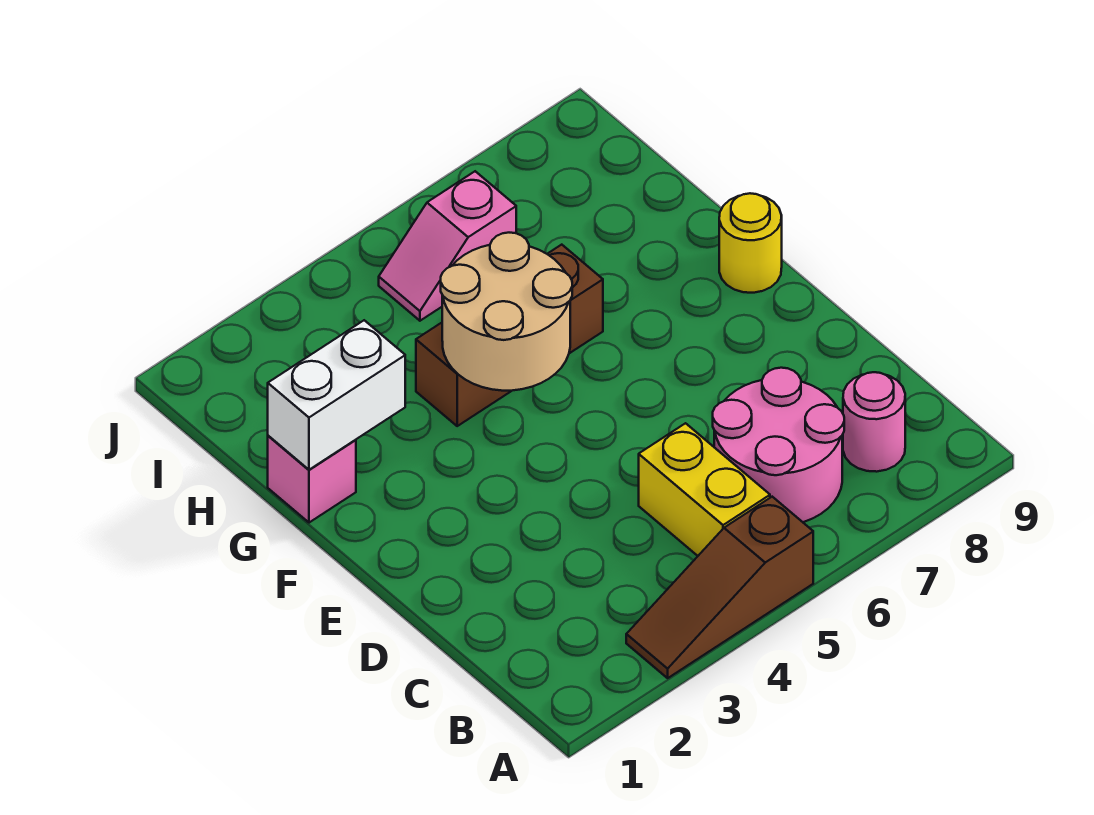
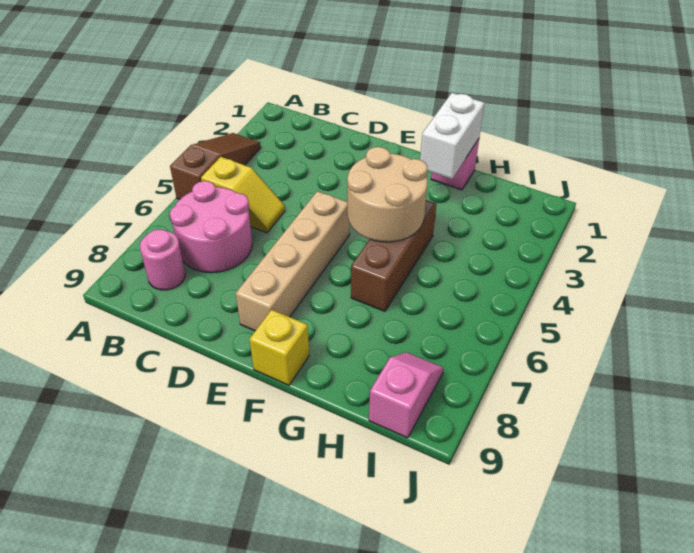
yellow 1x2 brick [639,423,770,556] -> yellow 1x2 slope [201,157,285,233]
none -> tan 1x4 brick [236,191,350,331]
yellow 1x1 round brick [719,193,782,293] -> yellow 1x1 brick [250,310,309,385]
pink 1x2 slope [379,171,516,321] -> pink 1x2 slope moved to [369,352,444,438]

